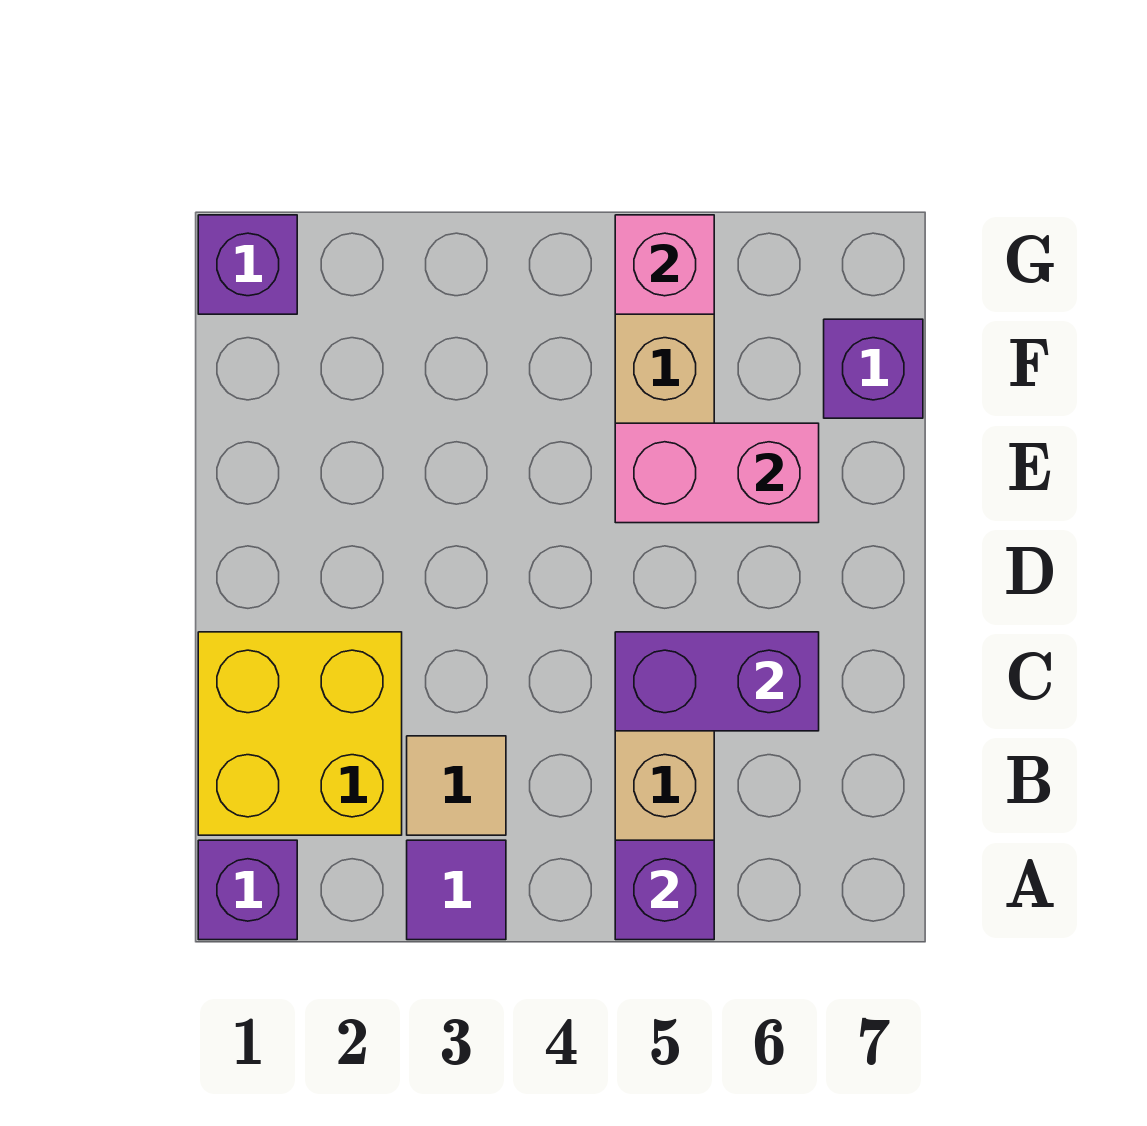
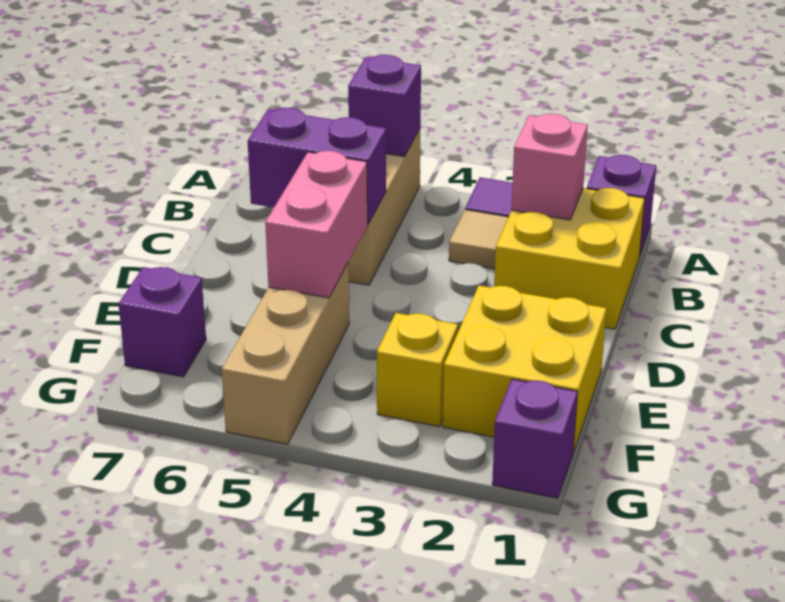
none -> yellow 2x2 brick [443,286,607,453]
pink 1x2 brick [615,423,819,523] -> pink 1x2 brick turned to [265,151,368,298]
none -> yellow 1x1 brick [377,313,458,426]
pink 1x1 brick [615,215,714,314] -> pink 1x1 brick moved to [511,114,588,220]

